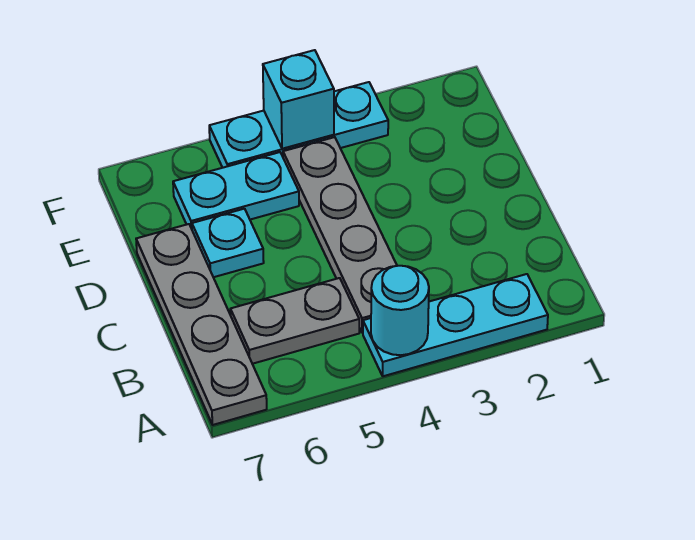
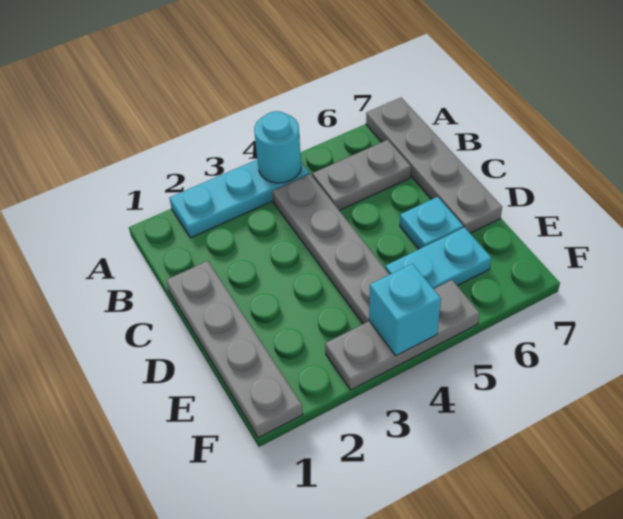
none -> grey 1x4 plate [166,261,303,438]
cyan 1x3 plate [209,82,388,168] -> grey 1x3 plate [325,280,480,390]

